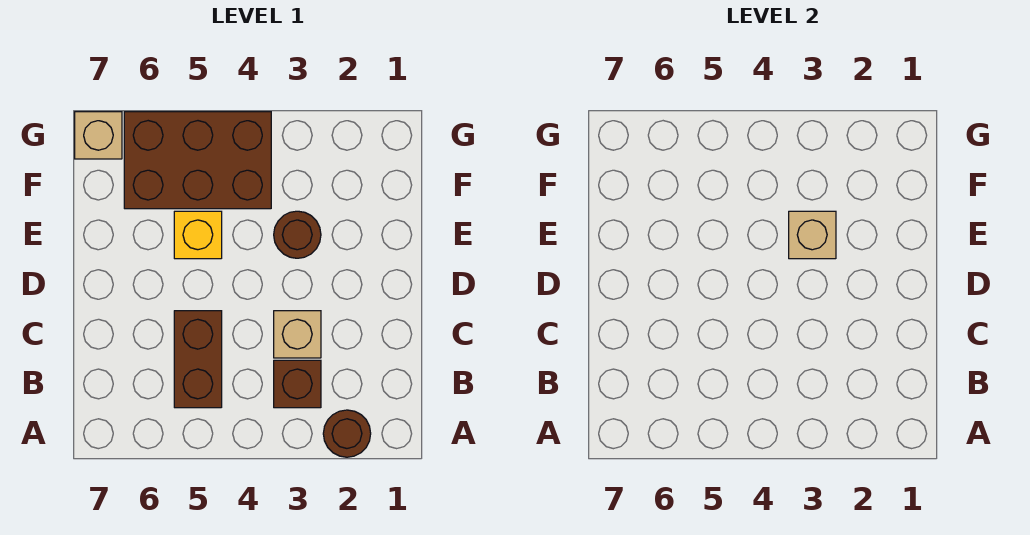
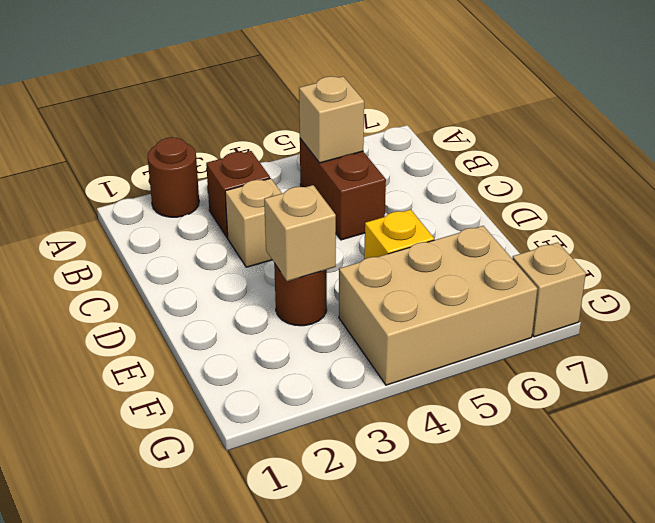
none -> tan 1x1 brick [299,76,364,163]
brown 2x3 brick [124,112,271,209] -> tan 2x3 brick [339,226,537,385]

